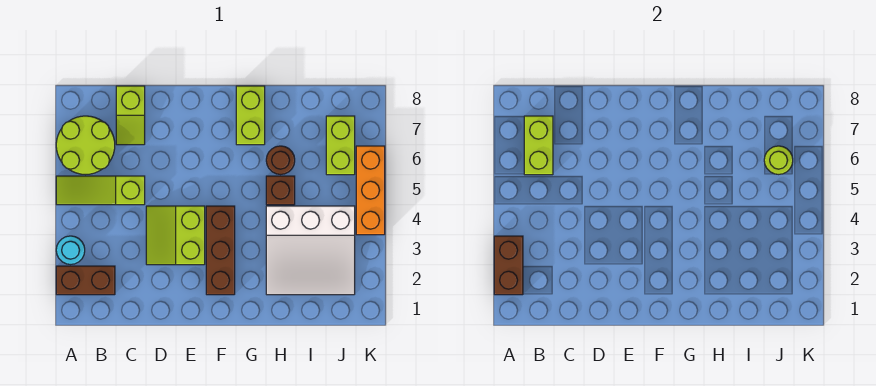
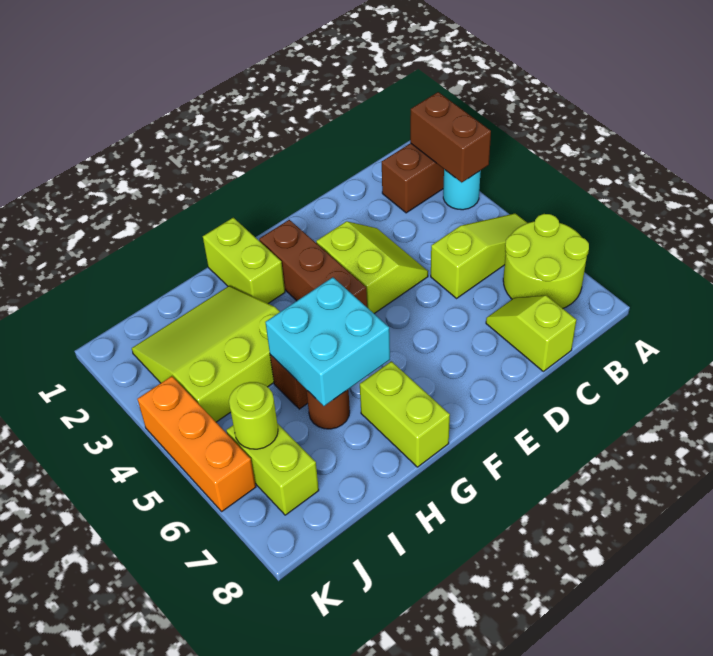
lime 1x2 brick [524,116,553,175] -> lime 1x2 brick moved to [203,218,285,303]
none -> cyan 2x2 brick [265,277,390,406]
white 3x3 slope [266,206,355,295] -> lime 3x3 slope [132,286,280,422]

